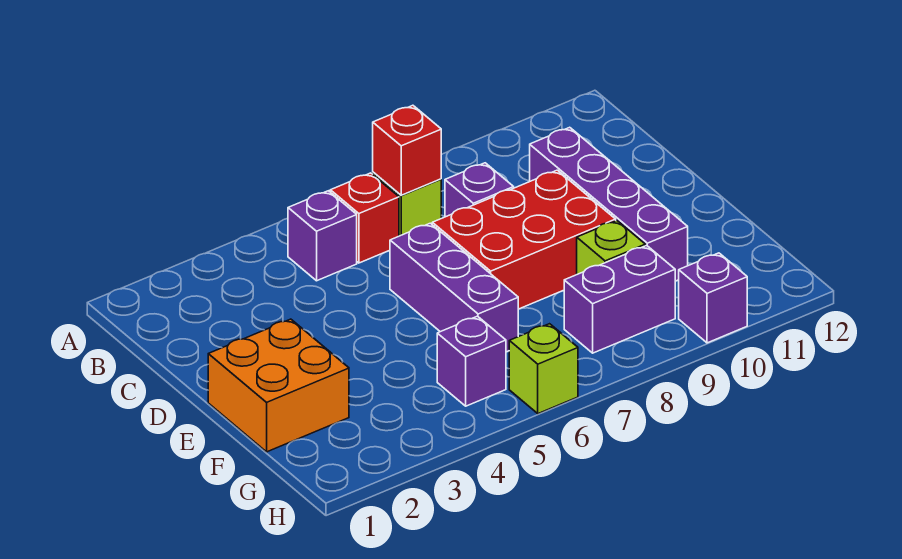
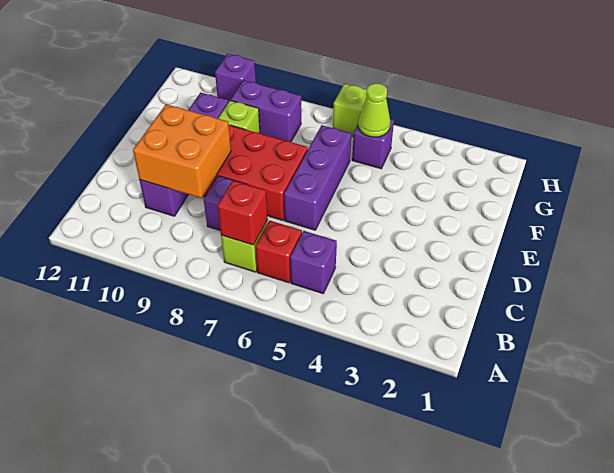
orange 2x2 brick [208,319,349,452] -> orange 2x2 brick moved to [133,104,231,198]
none -> lime 1x1 cone [358,83,390,137]

